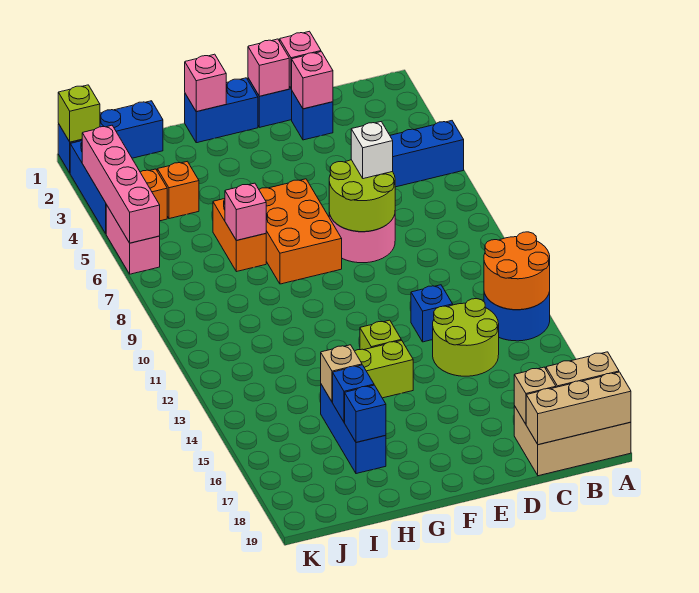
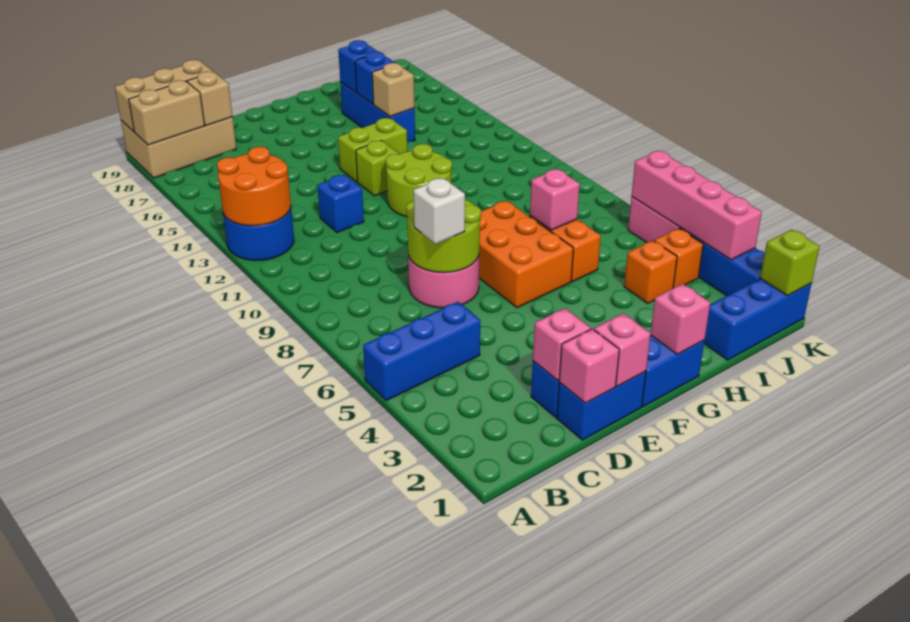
lime 2x2 round brick [433,299,499,376] -> lime 2x2 round brick moved to [386,144,452,217]

